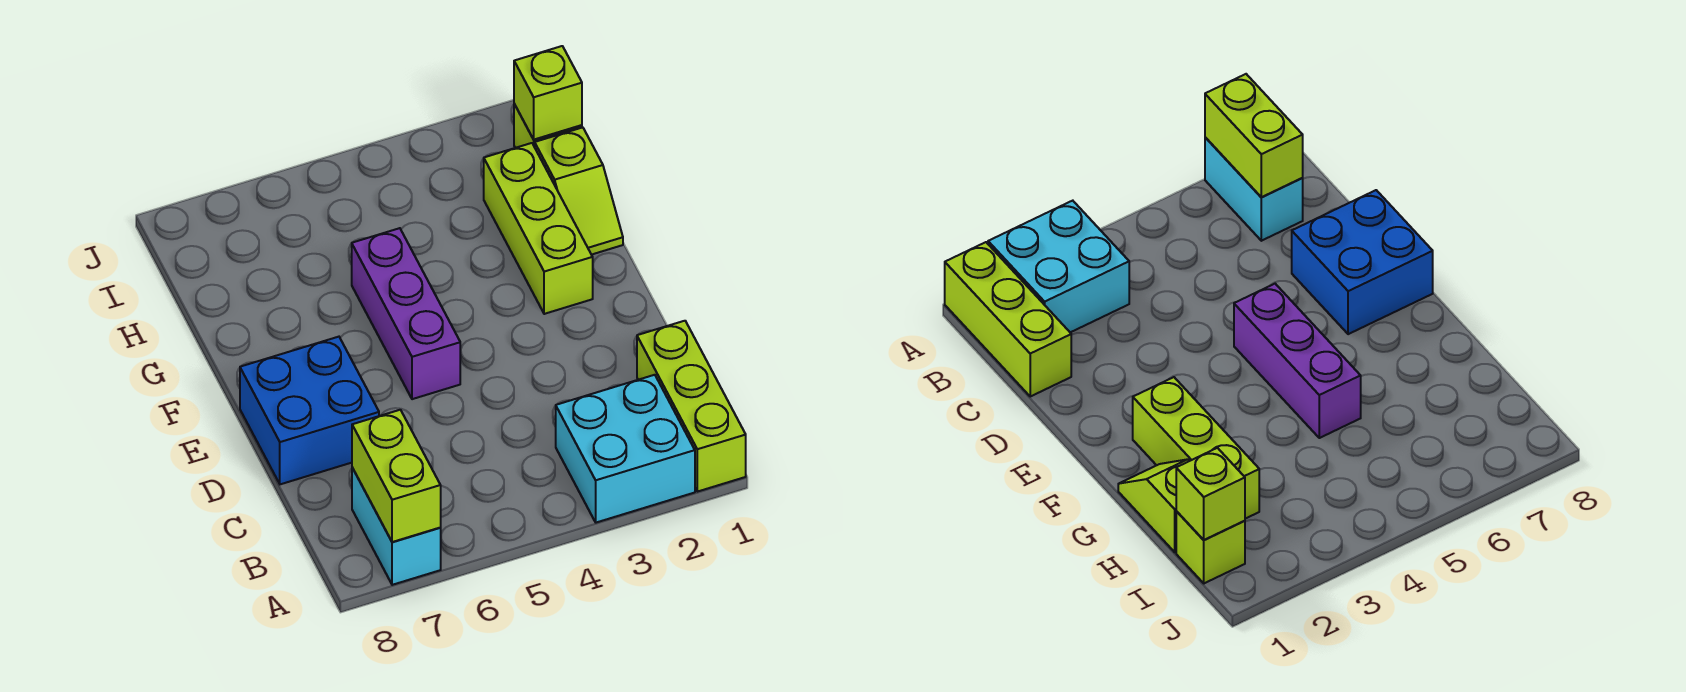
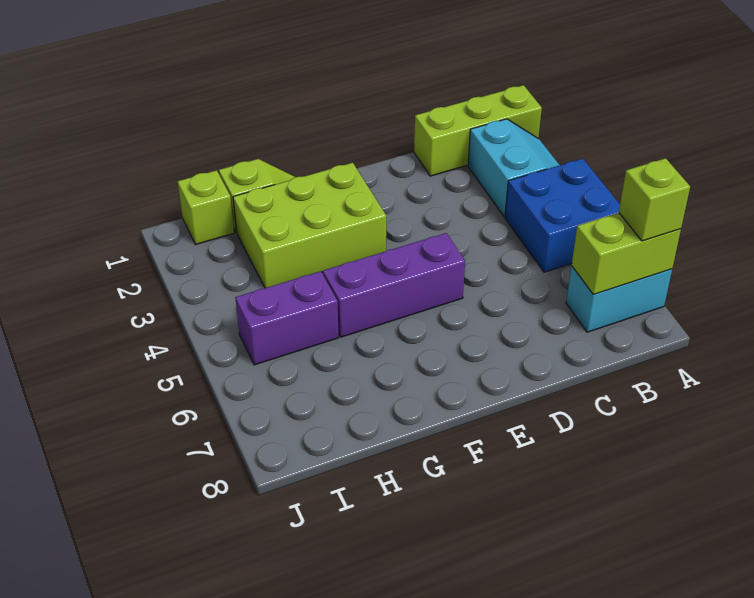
cyan 2x2 brick [556,375,695,523] -> cyan 2x2 slope [468,119,559,217]
blue 2x2 brick [240,337,379,484] -> blue 2x2 brick moved to [505,159,620,272]
lime 1x3 brick [484,143,593,314] -> lime 2x3 brick [233,163,386,288]
none -> purple 1x2 brick [235,271,339,365]
lime 1x1 brick [514,46,582,140] -> lime 1x1 brick moved to [619,158,690,241]

